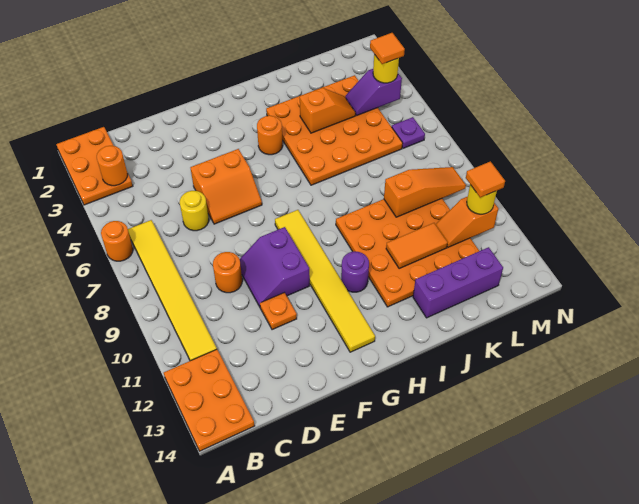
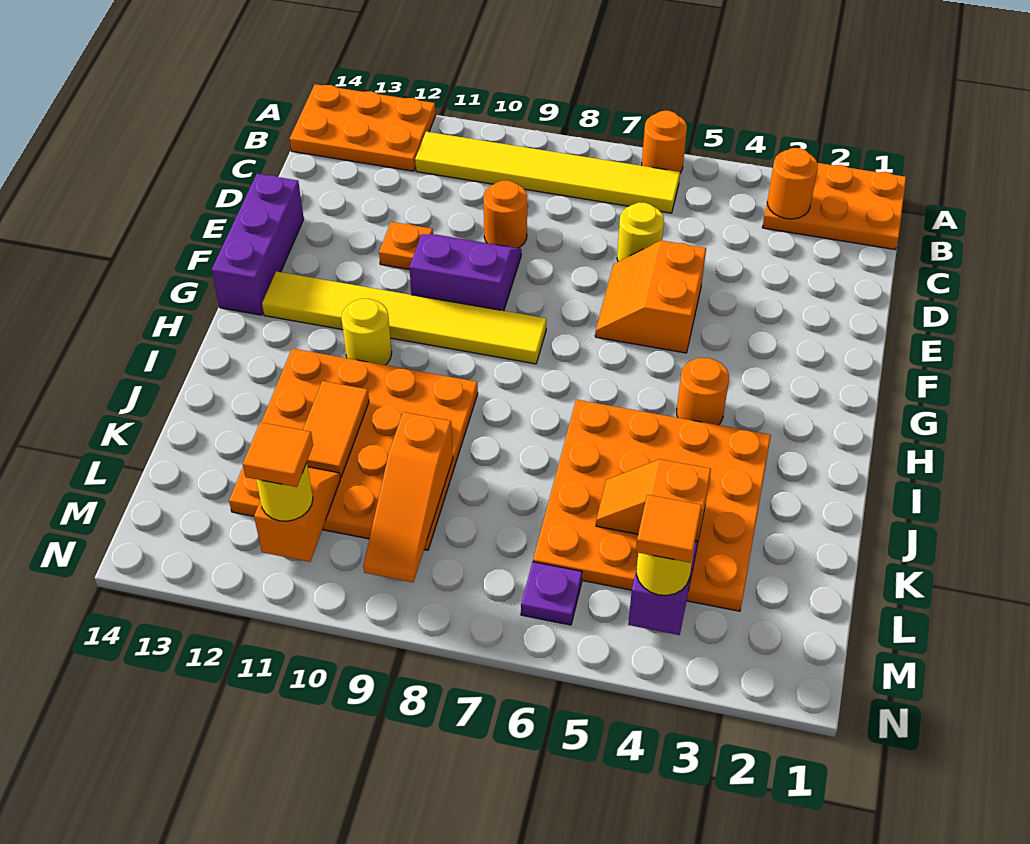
purple 1x1 round brick [341,252,369,292] -> yellow 1x1 round brick [341,299,392,365]
orange 1x2 slope [300,88,356,133] -> orange 1x2 slope turned to [596,459,711,541]
purple 1x3 brick [413,247,503,318] -> purple 1x3 brick moved to [212,174,304,315]

